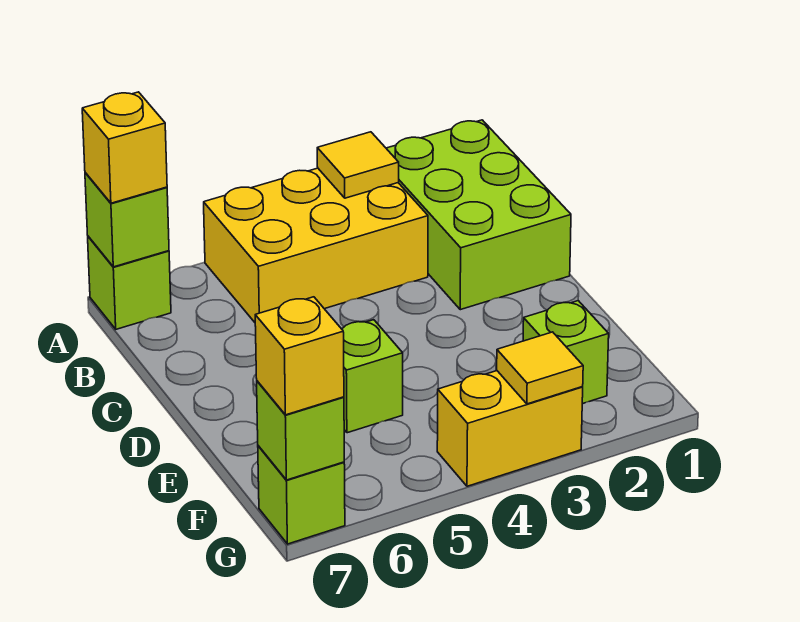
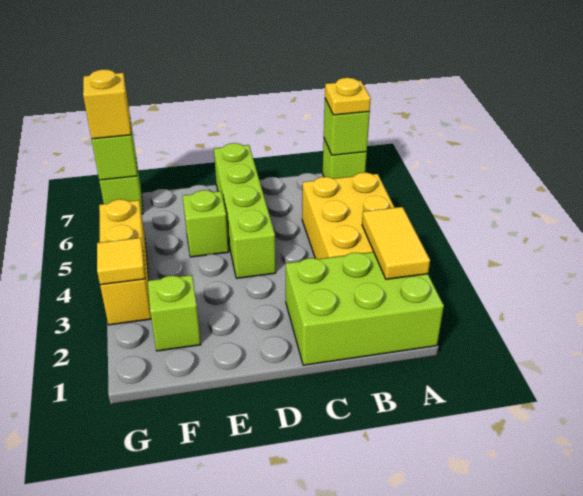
yellow 1x1 tile [317,132,399,198] -> yellow 1x2 tile [362,207,430,279]
yellow 1x1 brick [82,92,167,203] -> yellow 1x1 plate [325,78,371,115]
none -> lime 1x4 brick [214,143,276,278]
yellow 1x2 brick [437,371,583,486] -> yellow 1x3 brick [99,199,151,325]

